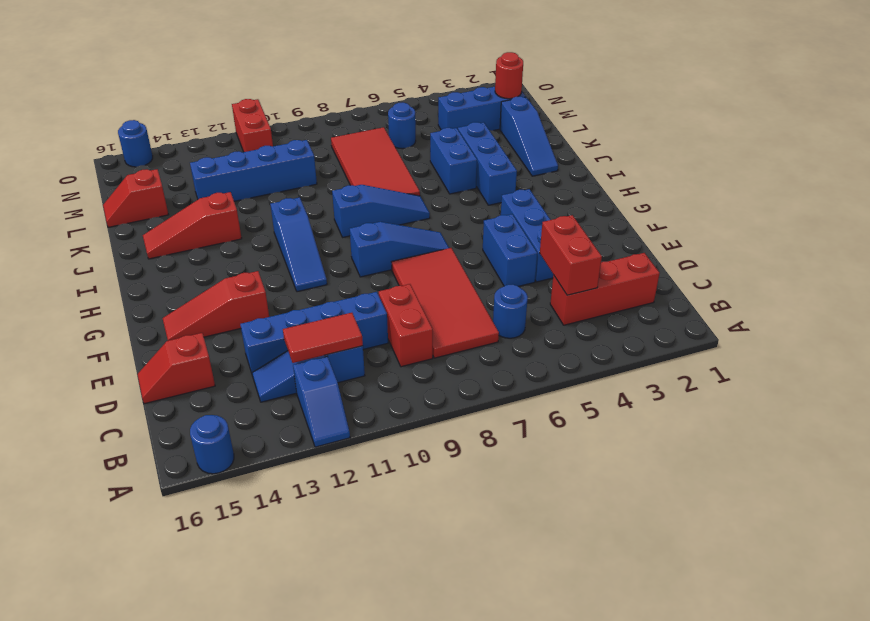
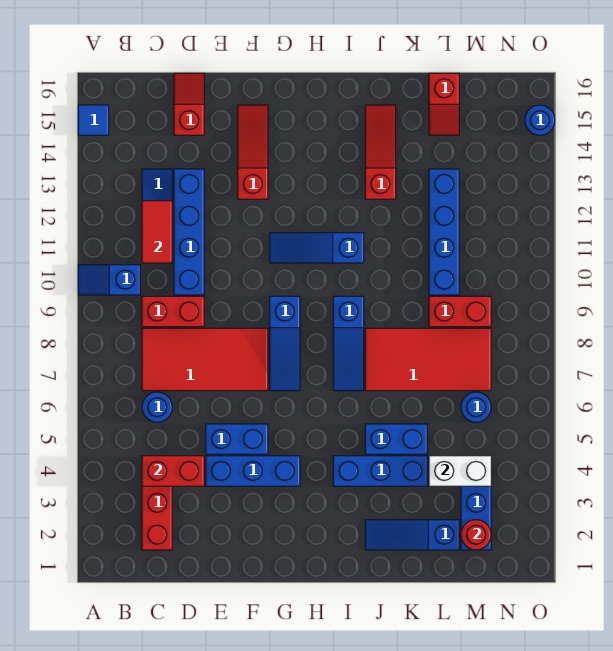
blue 1x2 slope [293,356,350,447] -> blue 1x2 slope moved to [78,265,140,295]
blue 1x1 round brick [190,415,234,474] -> blue 1x1 tile [78,105,109,135]
none -> white 1x2 brick [429,456,491,486]
red 1x2 slope [103,169,169,227] -> red 1x2 slope turned to [429,73,459,135]
red 1x2 brick [232,99,273,152] -> red 1x2 brick moved to [429,296,491,327]

